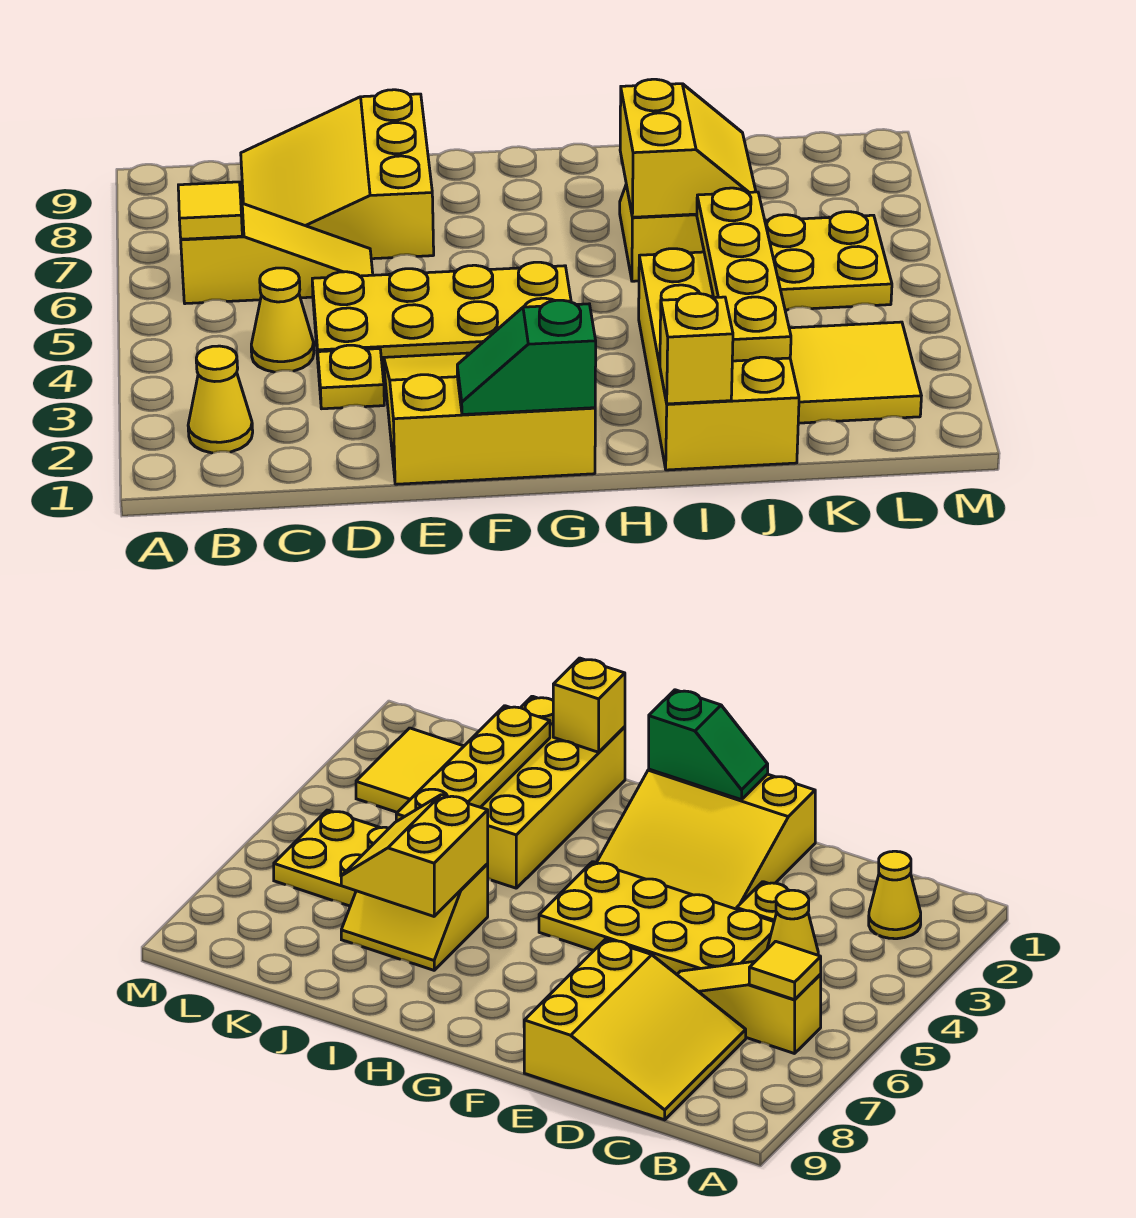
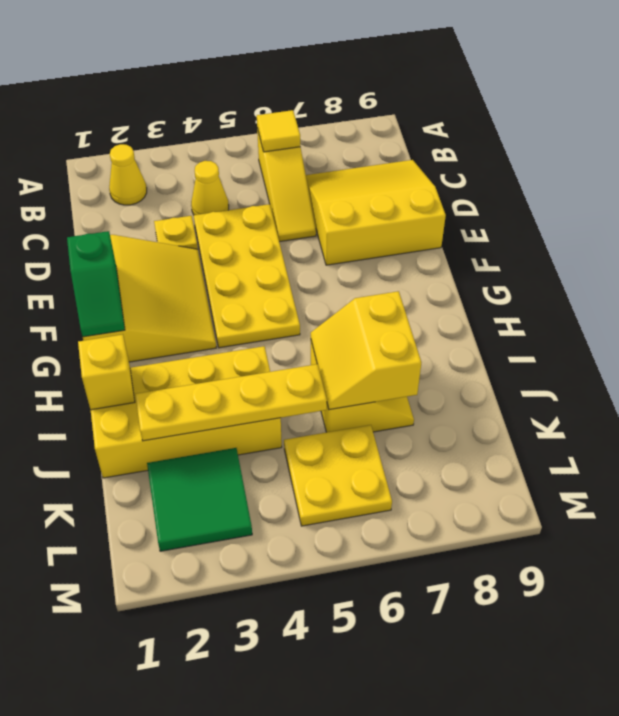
green 1x2 slope [457,300,596,414] -> green 1x2 slope turned to [67,231,125,337]
yellow 2x2 slope [620,79,756,217] -> yellow 2x2 slope turned to [311,291,421,410]
yellow 2x2 tile [789,322,921,423] -> green 2x2 tile [147,448,252,551]

